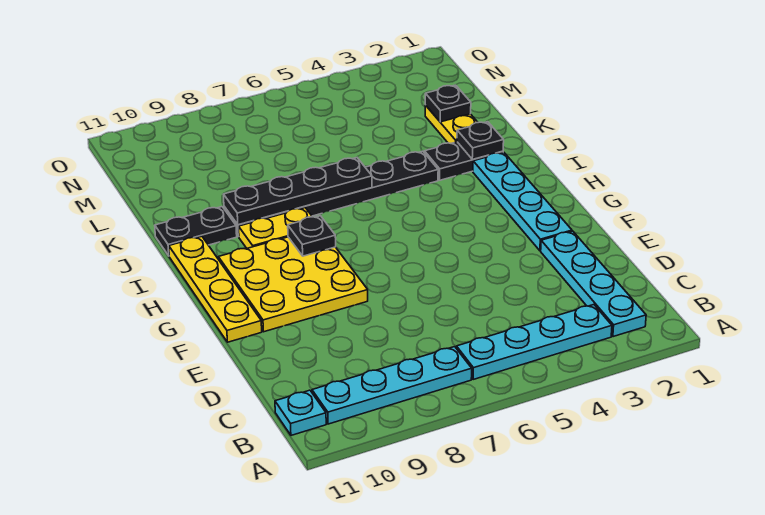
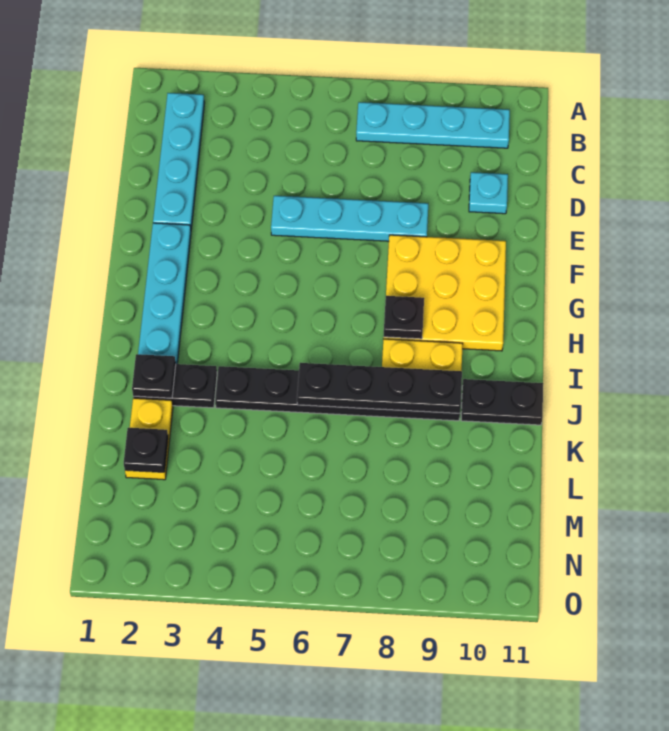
cyan 1x4 plate [456,305,612,380] -> cyan 1x4 plate moved to [271,196,428,241]
cyan 1x1 plate [275,390,326,435] -> cyan 1x1 plate moved to [469,172,508,214]
yellow 1x4 plate [169,236,262,342] -> none

